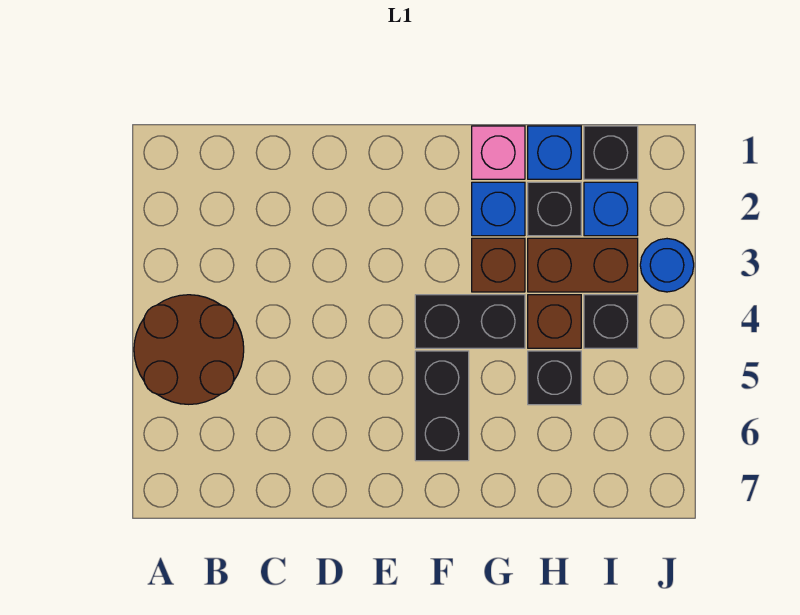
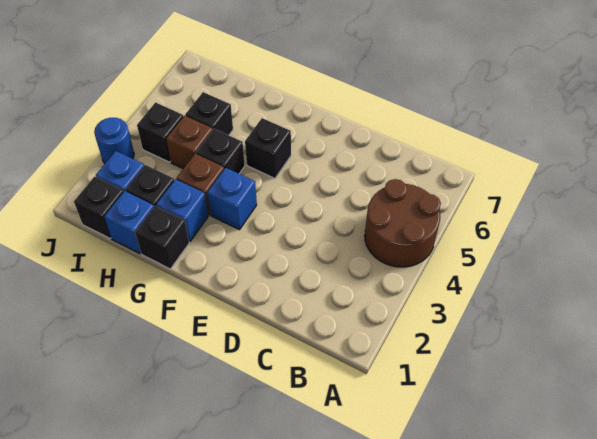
none -> blue 1x1 brick [207,168,257,230]
black 1x2 brick [415,295,525,348] -> black 1x1 brick [196,129,245,174]
black 1x2 brick [415,351,469,461] -> black 1x1 brick [245,118,291,178]
pink 1x1 brick [472,126,525,179] -> black 1x1 brick [135,206,189,269]
brown 1x2 brick [528,238,638,292] -> none

